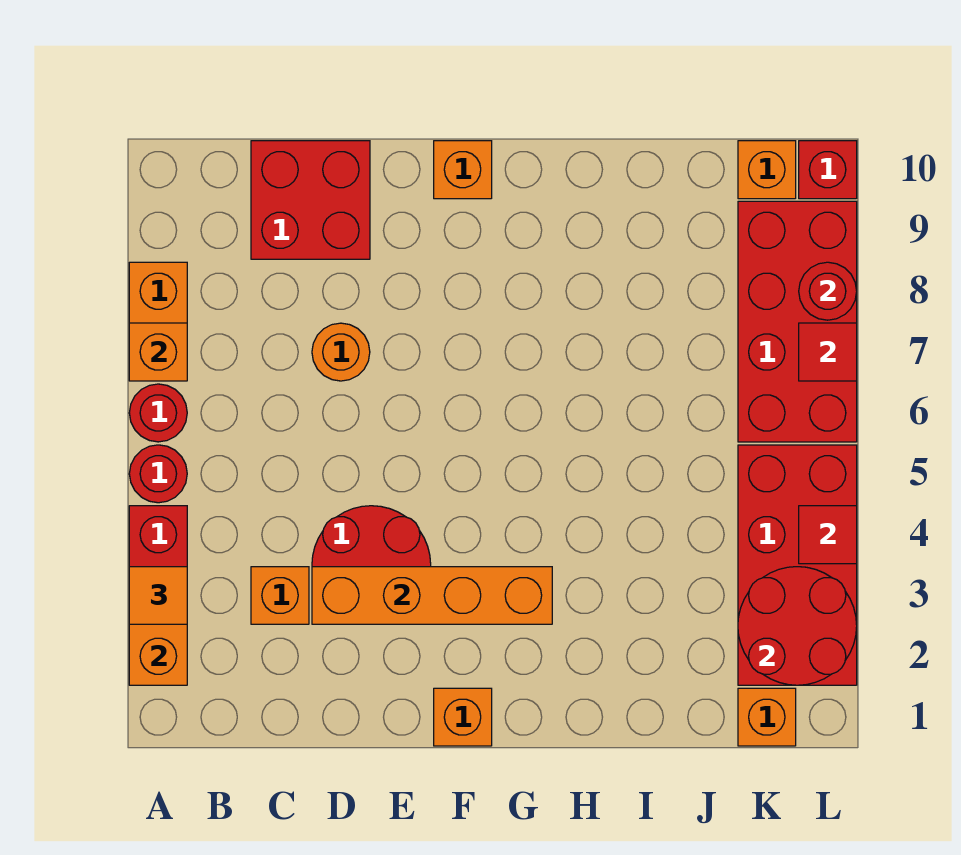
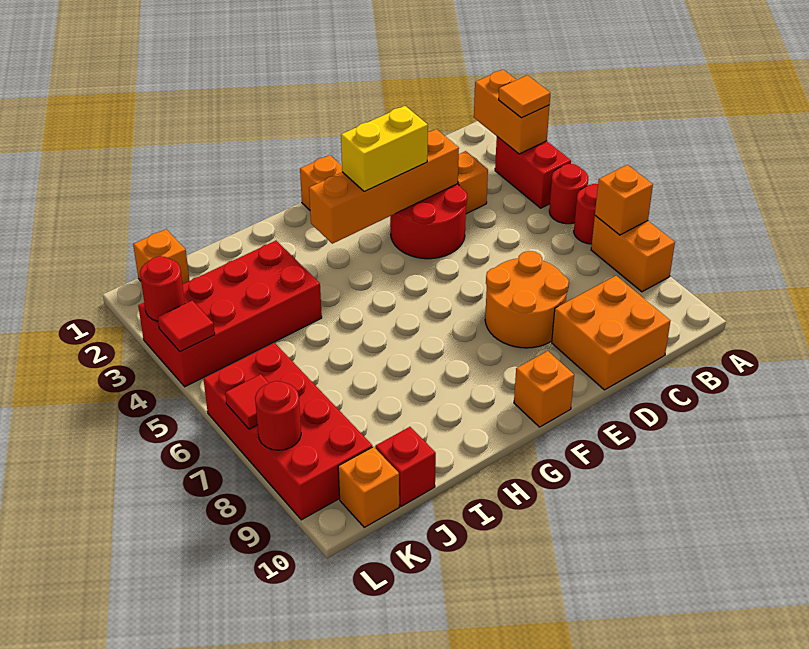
red 2x2 brick [251,141,370,259] -> orange 2x2 brick [552,276,670,390]
orange 1x1 round brick [312,323,370,381] -> orange 2x2 round brick [485,251,569,348]
none -> yellow 1x2 brick [341,106,428,191]
red 2x4 brick [738,445,857,685] -> red 2x4 brick turned to [138,241,322,387]
red 2x2 round brick [738,567,857,685] -> red 1x1 round brick [140,256,185,321]
red 1x1 brick [799,141,857,199] -> red 1x1 brick moved to [375,427,436,506]

